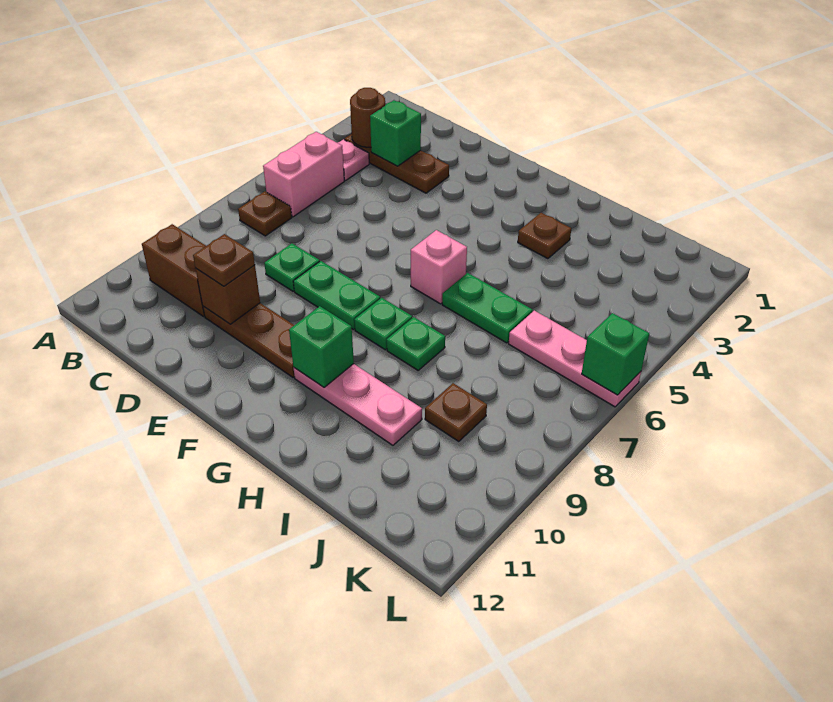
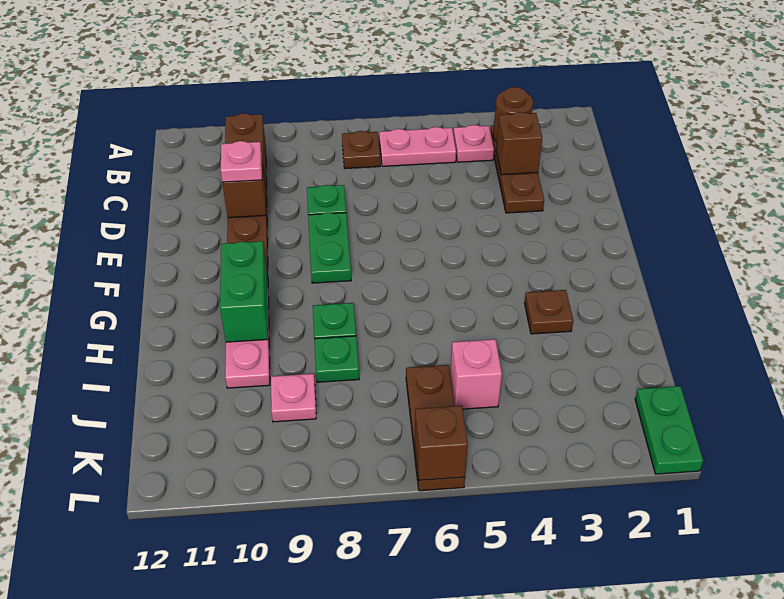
pink 1x2 brick [263,132,344,217] -> pink 1x2 plate [379,127,456,166]
green 1x1 brick [370,100,421,166] -> brown 1x1 brick [496,112,542,175]
brown 1x1 plate [193,234,255,286] -> pink 1x1 plate [221,141,262,182]
pink 1x1 brick [411,230,467,304] -> pink 1x1 brick moved to [450,339,502,409]
green 1x1 plate [354,298,412,350] -> green 1x1 plate moved to [314,336,359,382]
green 1x1 brick [289,306,354,387] -> green 1x2 brick [220,241,268,342]
green 1x2 plate [442,273,532,343] -> green 1x2 plate moved to [635,386,703,474]
pink 1x3 plate [509,311,641,407] -> brown 1x3 plate [406,365,465,491]
brown 1x1 plate [425,383,487,442] -> pink 1x1 plate [271,374,316,422]
green 1x1 brick [582,313,649,395] -> brown 1x1 brick [415,406,468,480]

